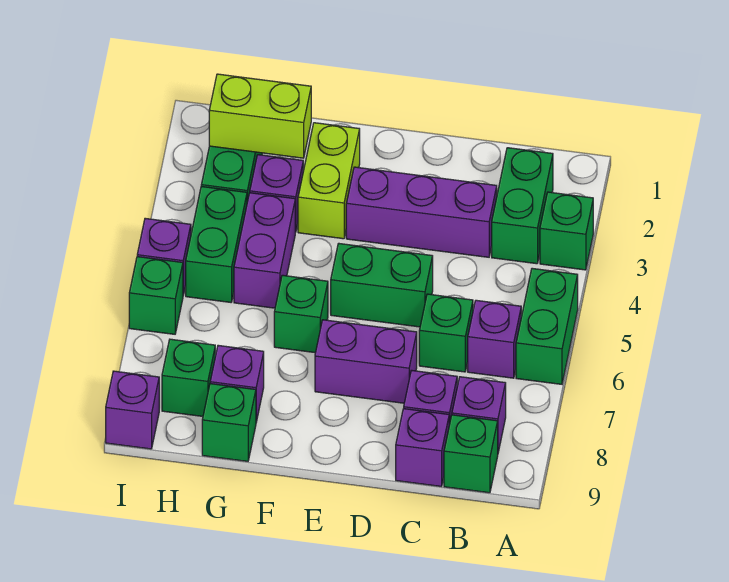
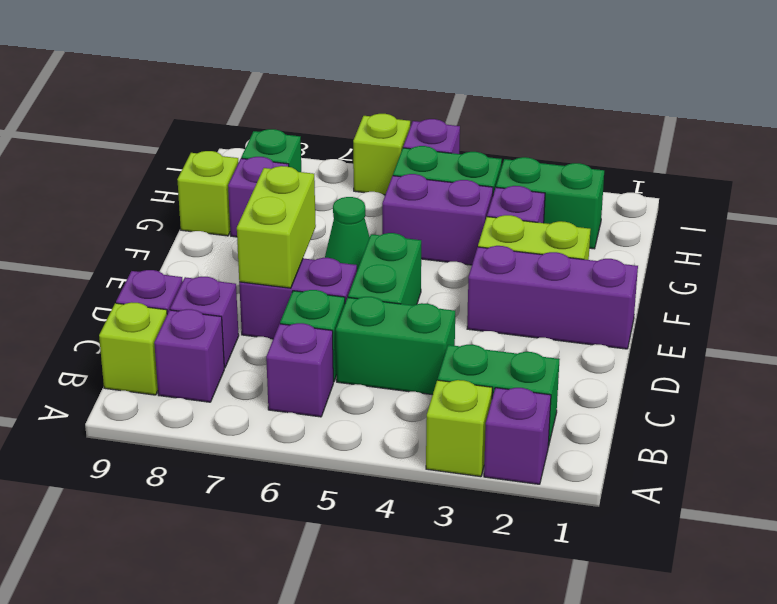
green 1x1 brick [540,192,593,270] -> lime 1x1 brick [426,380,492,477]
green 1x2 brick [516,268,578,384] -> green 1x2 brick moved to [336,297,455,395]
green 1x1 brick [444,415,498,493] -> lime 1x1 brick [99,302,167,395]
purple 1x3 brick [346,167,497,257] -> purple 1x3 brick turned to [467,246,638,349]
purple 1x2 brick [315,320,417,403] -> purple 1x2 brick turned to [239,258,357,339]
green 1x1 brick [274,275,328,353] -> green 1x1 cone [325,197,370,270]
lime 1x2 brick [209,74,311,158] -> lime 1x2 brick moved to [237,166,316,288]
green 1x1 brick [202,384,256,461] -> lime 1x1 brick [177,151,239,236]
green 1x1 brick [129,257,183,334] -> lime 1x1 brick [353,114,410,195]
purple 1x1 brick [106,371,159,449] -> purple 1x1 brick moved to [484,388,551,484]

